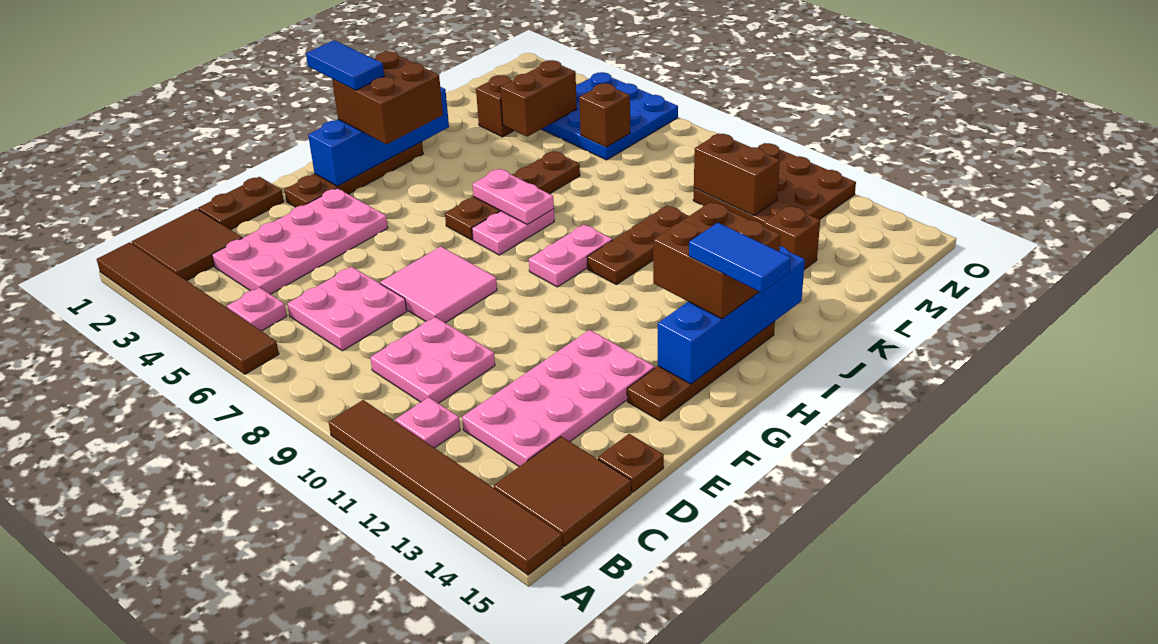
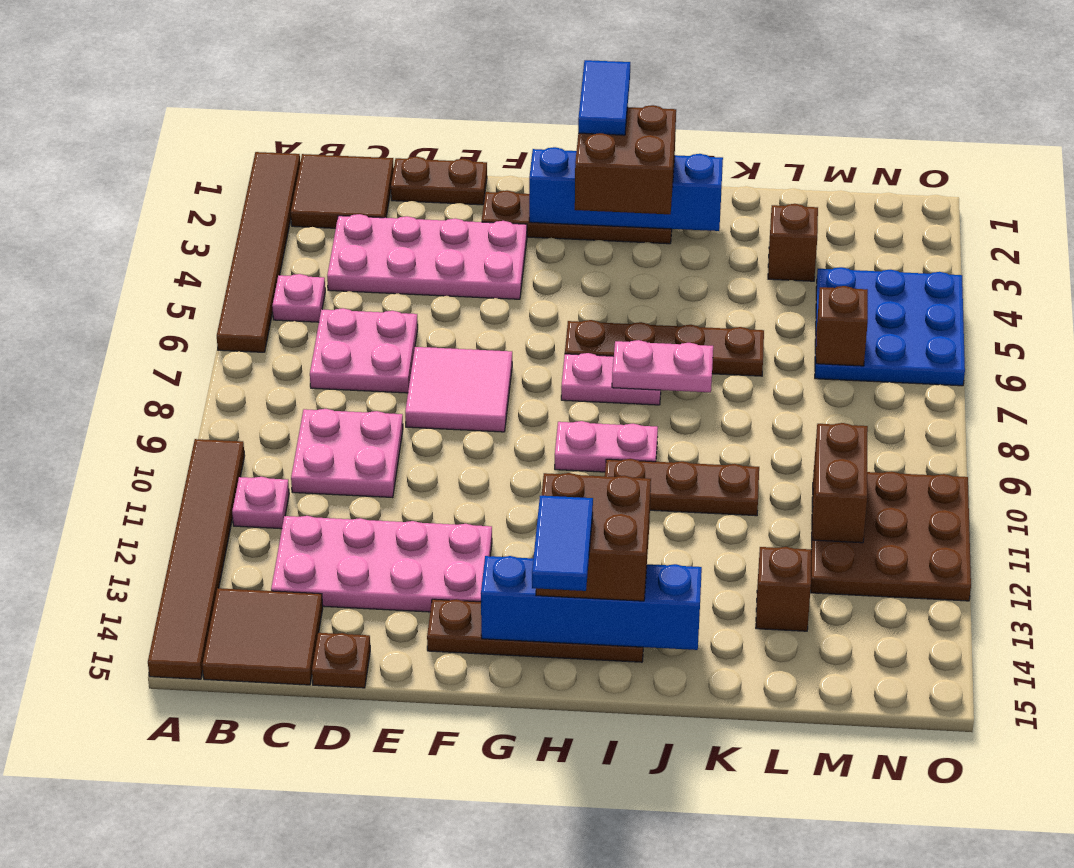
pink 1x2 plate [472,169,554,225] -> pink 1x2 plate turned to [612,340,713,392]
brown 1x2 brick [500,60,577,137] -> none

